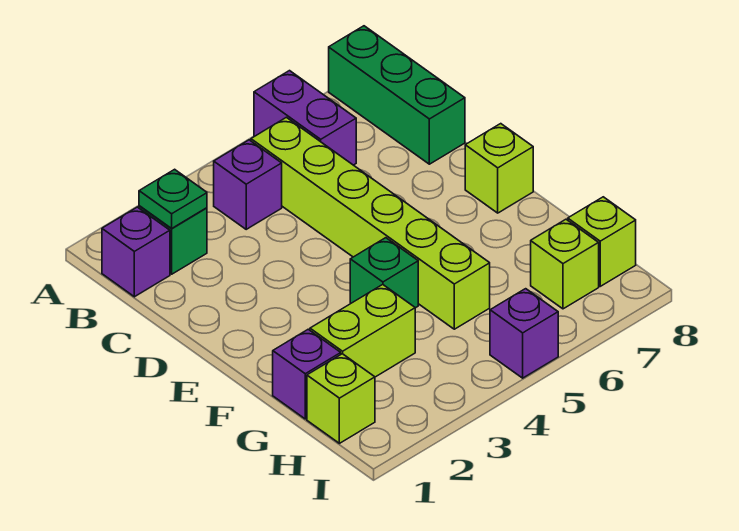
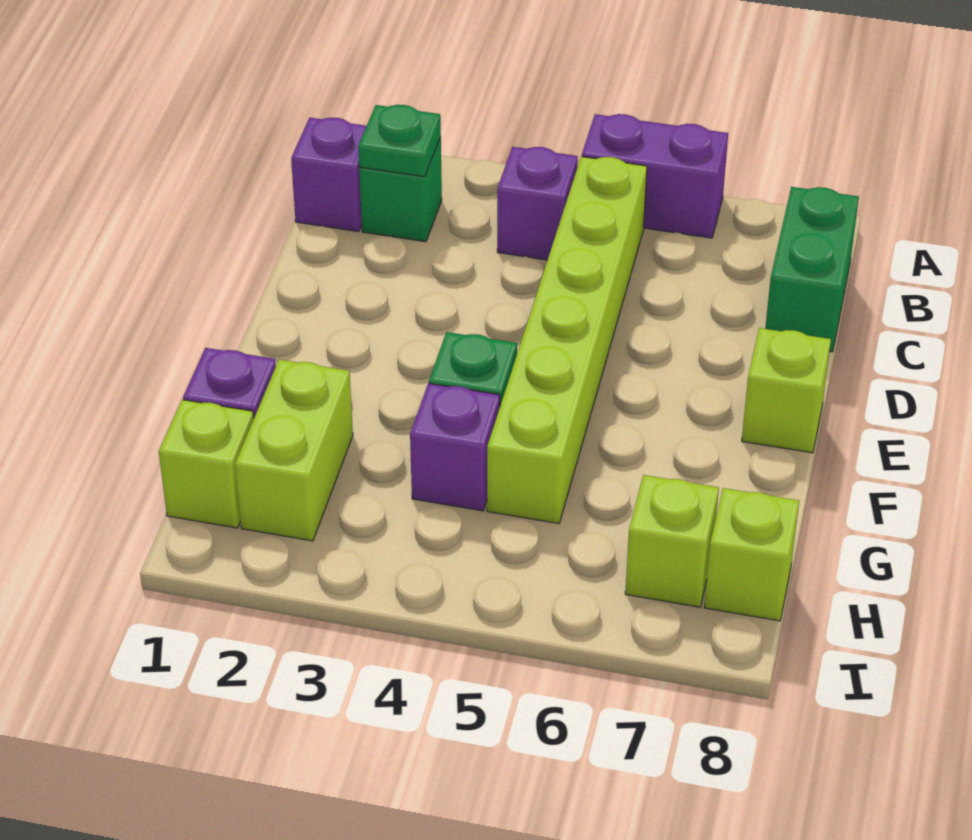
purple 1x2 brick [254,71,356,165] -> purple 1x2 brick turned to [582,114,728,238]
green 1x3 brick [329,26,465,164] -> green 1x2 brick [765,187,859,352]
lime 1x2 brick [310,285,415,377] -> lime 1x2 brick turned to [235,360,353,541]
purple 1x1 brick [490,289,558,378] -> purple 1x1 brick moved to [410,383,500,511]

